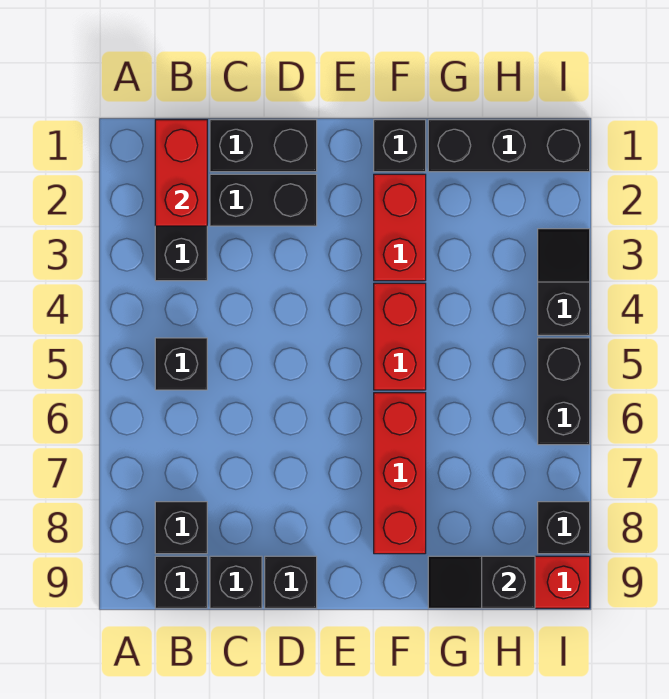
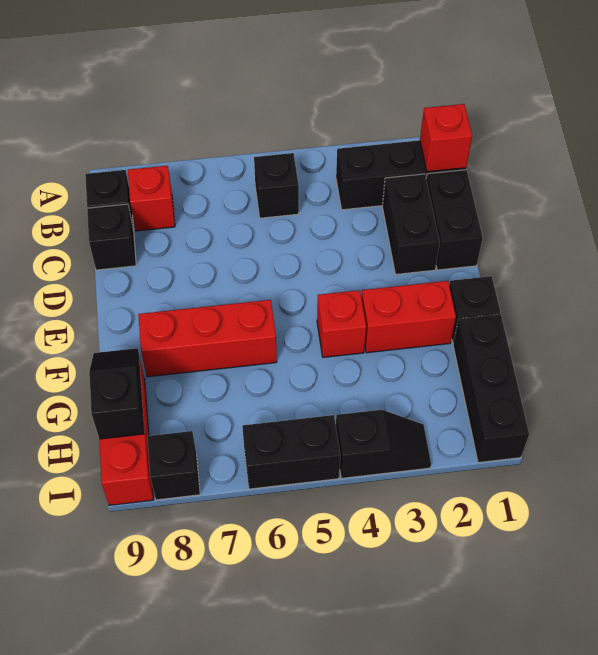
red 1x2 brick [155,120,207,226] -> red 1x1 brick [420,104,472,172]
black 1x1 brick [155,502,207,554] -> red 1x1 brick [128,166,175,231]
black 1x1 brick [265,556,317,608] -> none
red 1x2 brick [374,283,426,390] -> red 1x1 brick [317,290,366,357]

